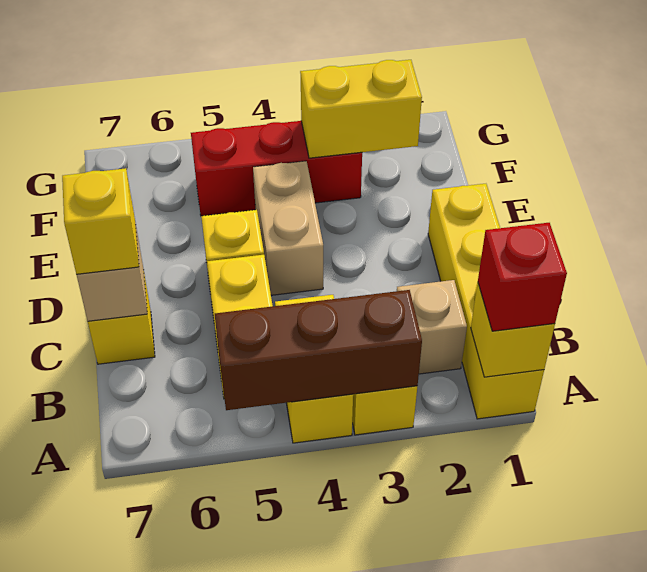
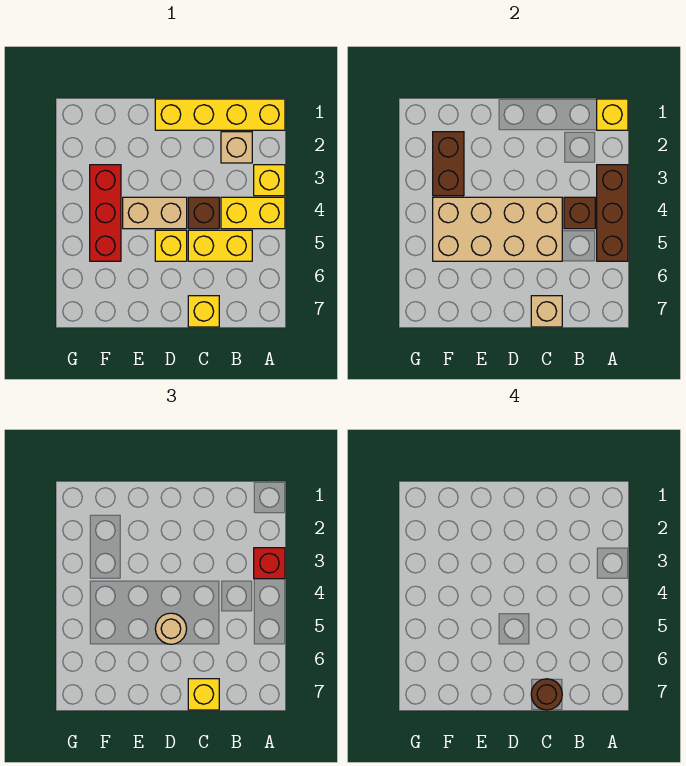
red 1x1 brick [478,223,567,331] -> red 1x1 brick moved to [254,548,285,579]
none -> brown 1x1 brick [564,197,595,229]
none -> brown 1x1 brick [188,197,219,229]
none -> tan 2x4 brick [433,197,562,261]
none -> brown 1x1 round brick [531,679,562,710]
none -> tan 1x1 round brick [155,613,187,644]
yellow 1x2 brick [300,60,422,158] -> brown 1x2 brick [433,132,464,196]

